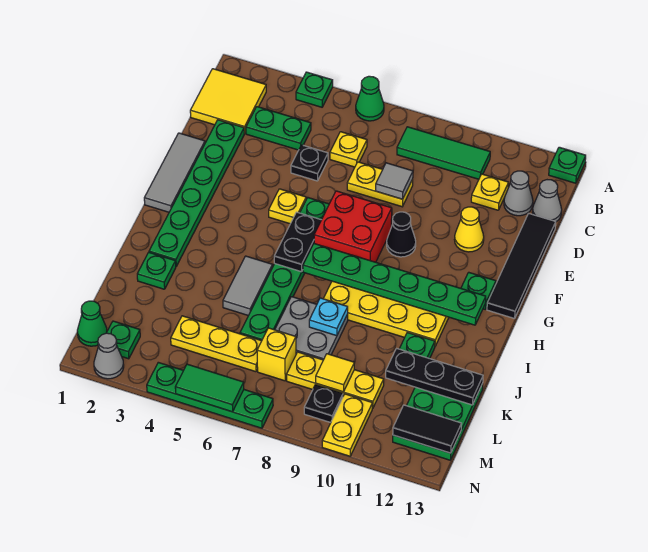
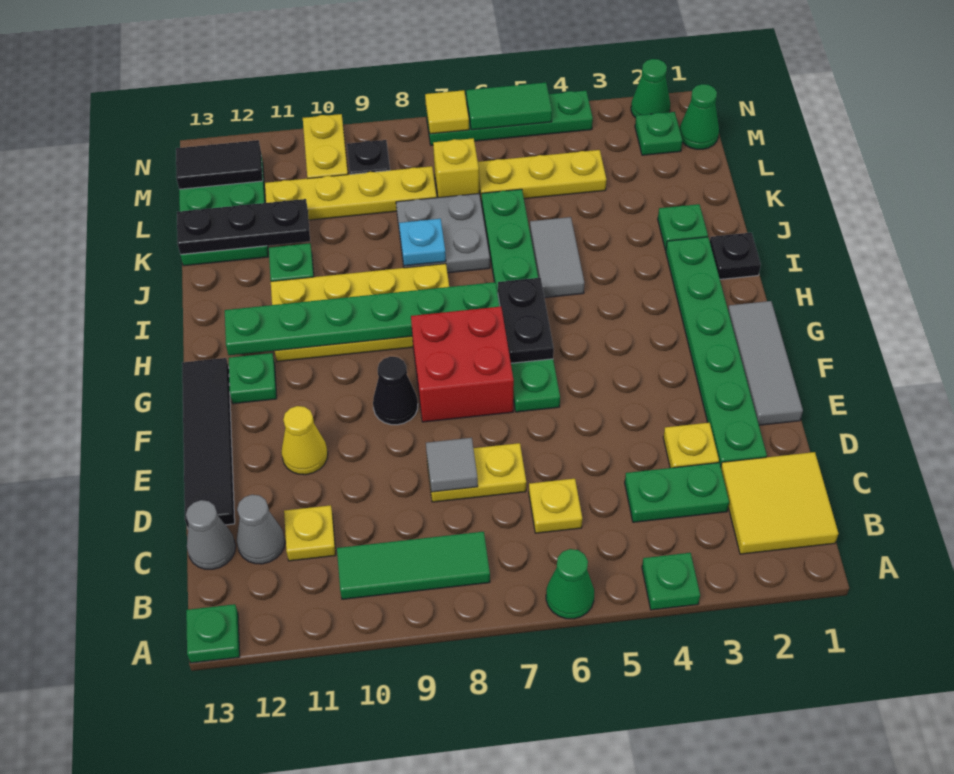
black 1x1 plate [291,145,328,181] -> black 1x1 plate moved to [710,233,761,279]
yellow 1x1 plate [269,189,306,224] -> yellow 1x1 plate moved to [663,423,719,468]
yellow 1x3 plate [287,352,384,408] -> yellow 1x4 plate [265,166,437,220]
yellow 1x1 tile [316,354,354,392] -> yellow 1x1 tile moved to [425,90,469,134]
grey 1x1 cone [94,333,124,379] -> green 1x1 cone [631,59,670,118]

